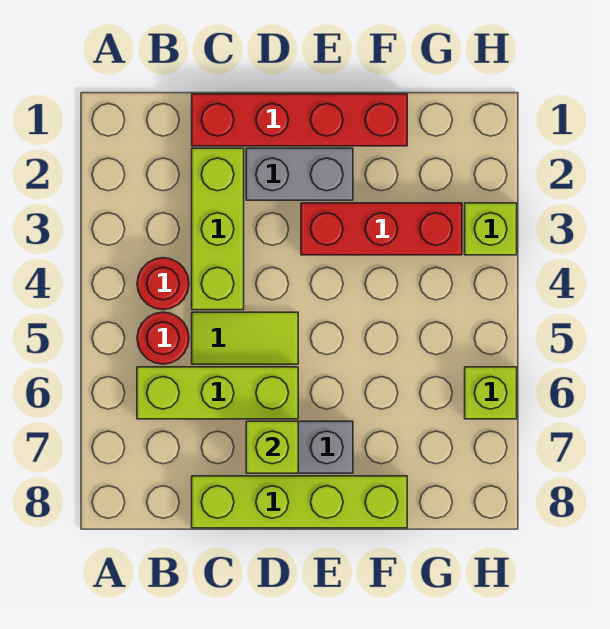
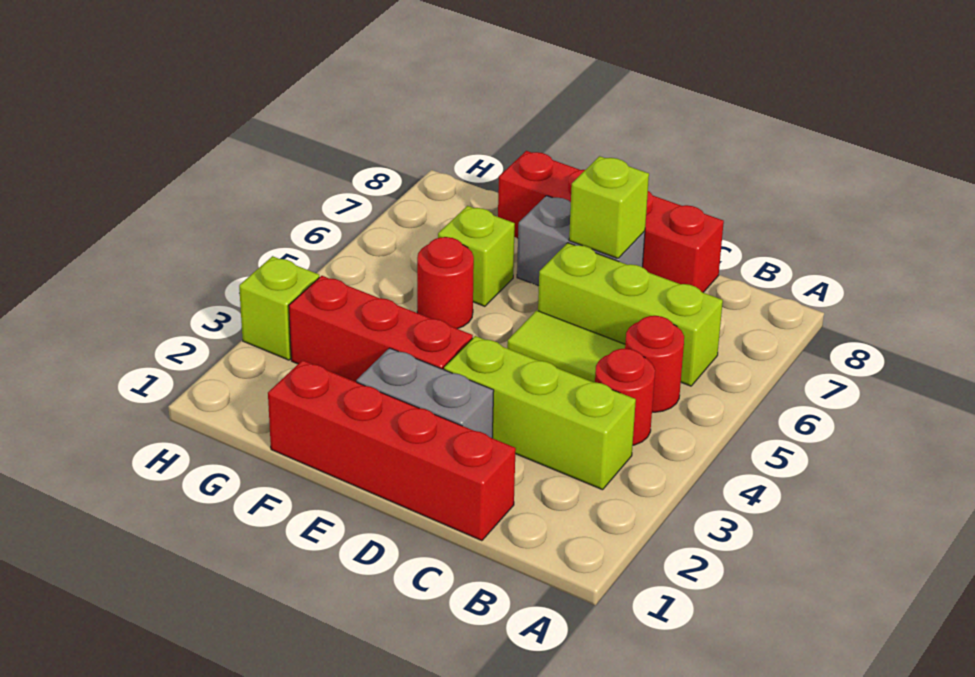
lime 1x3 brick [192,148,244,310] -> lime 1x3 brick turned to [444,336,636,490]
lime 1x4 brick [192,476,407,528] -> red 1x4 brick [498,151,724,292]
none -> red 1x1 round brick [417,237,474,329]
lime 1x1 brick [465,367,517,419] -> lime 1x1 brick moved to [438,206,515,306]

